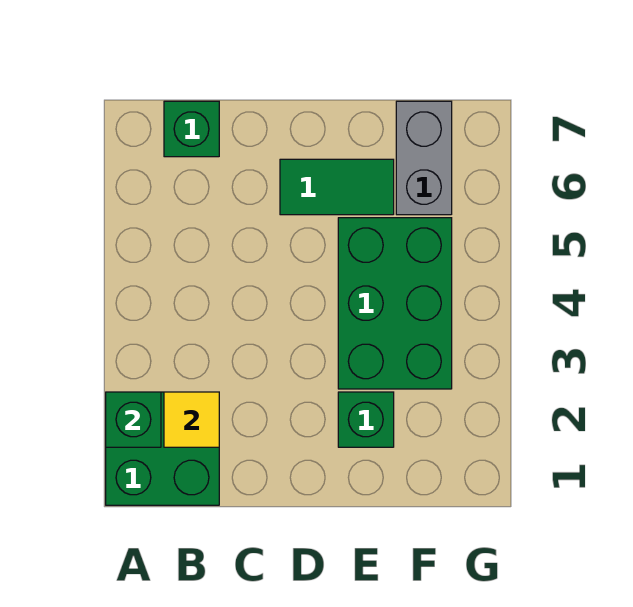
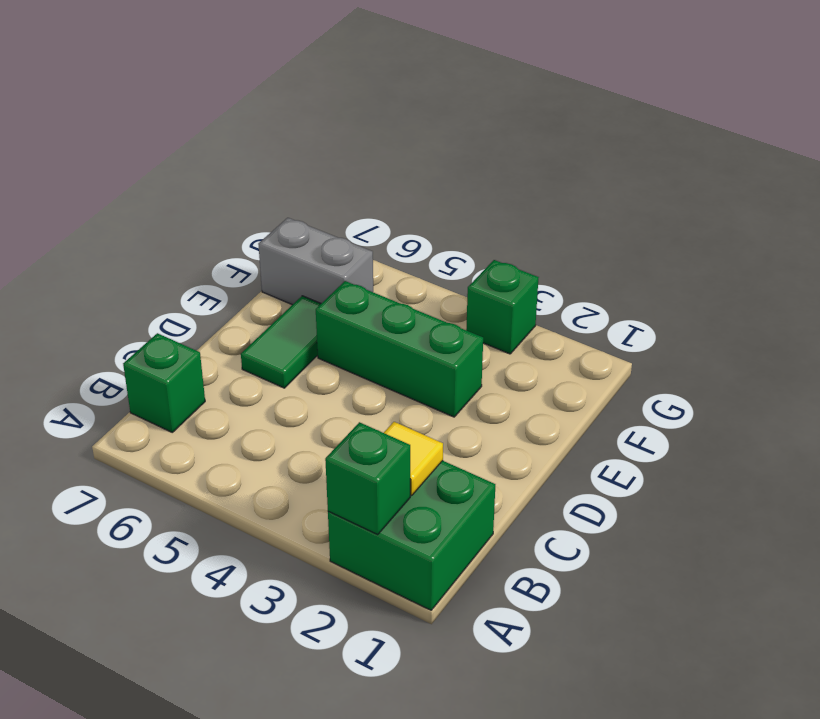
green 1x1 brick [338,392,394,447] -> green 1x1 brick moved to [466,260,539,354]
green 2x3 brick [338,218,452,389] -> green 1x3 brick [316,281,483,417]

